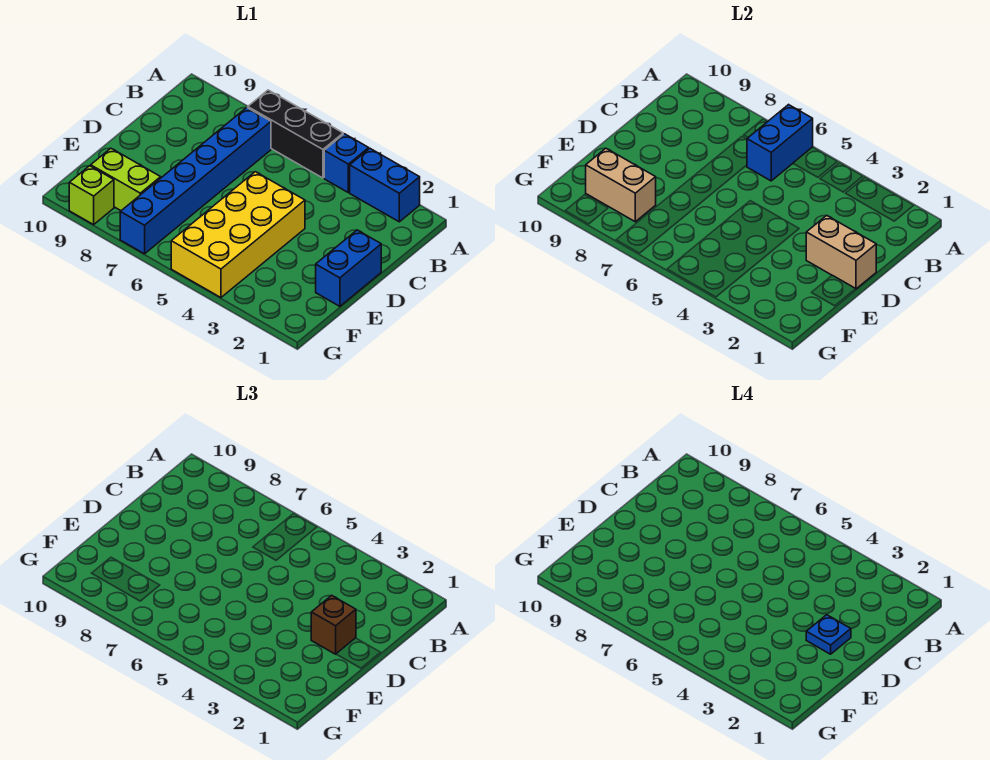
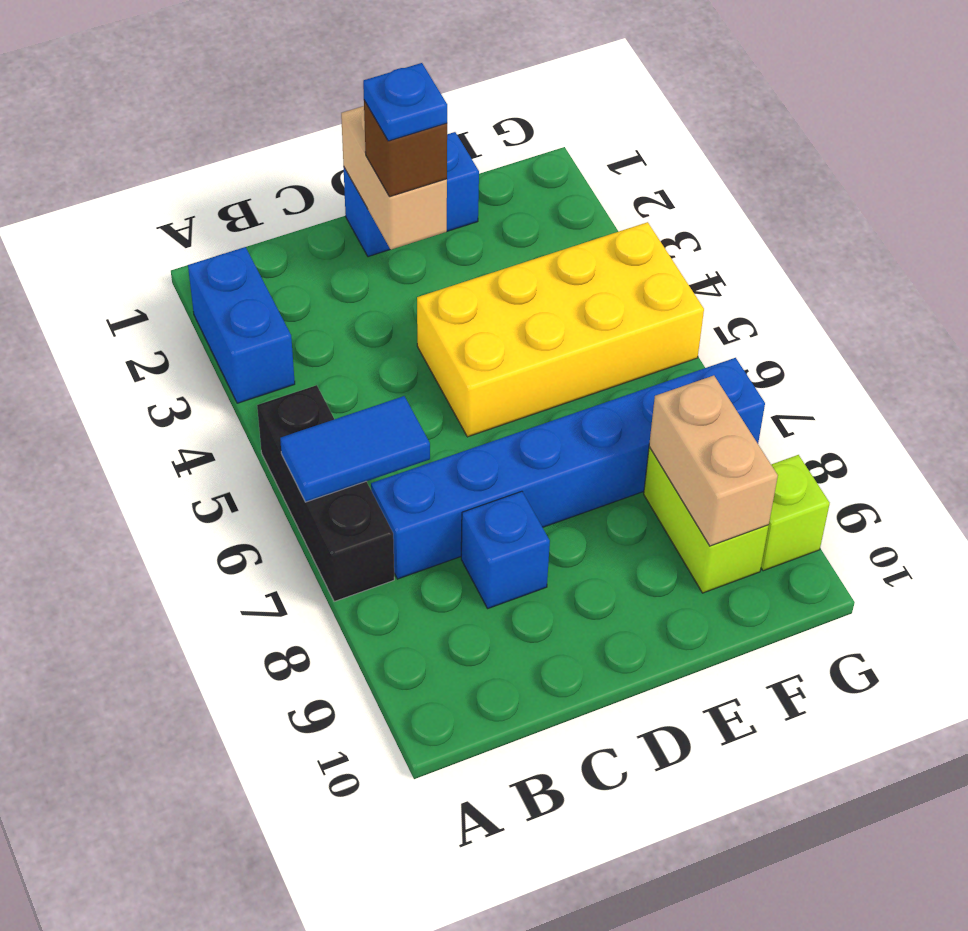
blue 1x1 brick [324,134,369,193] -> blue 1x1 brick moved to [461,491,550,608]
blue 1x2 brick [747,105,813,181] -> blue 1x2 tile [280,396,430,502]

